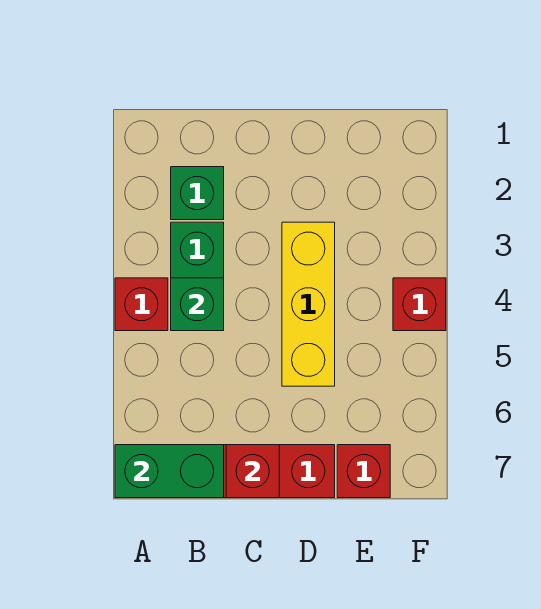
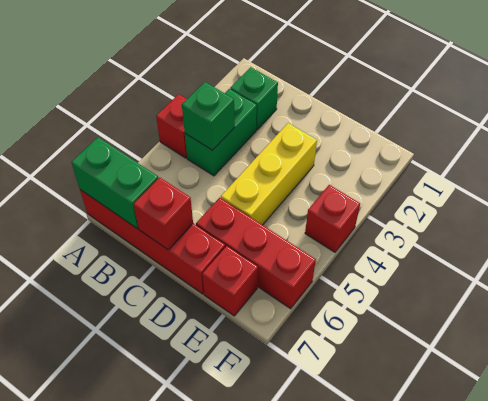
none -> red 1x3 brick [196,198,316,309]

